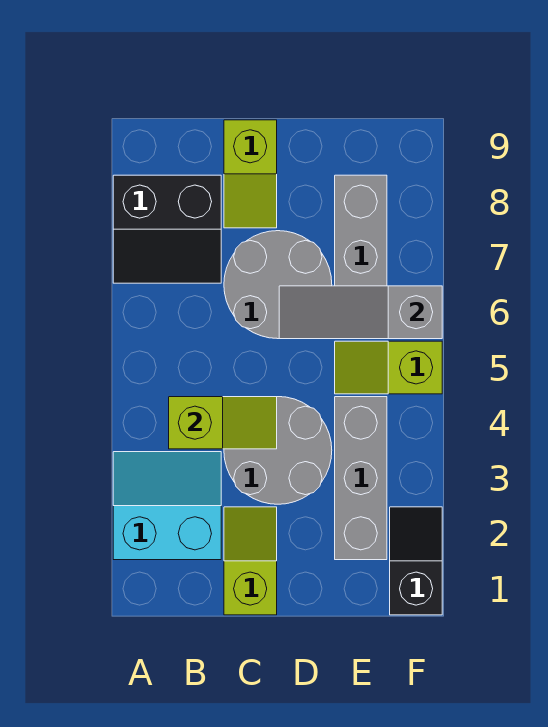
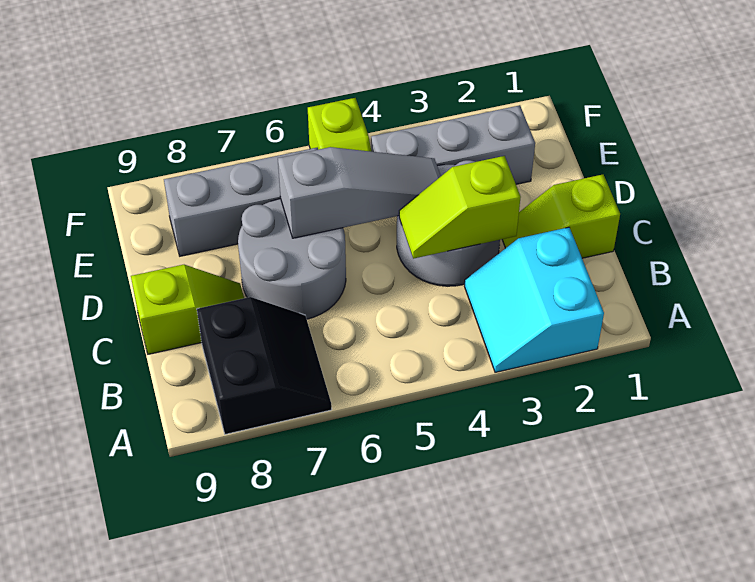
lime 1x2 slope [169,397,277,449] -> lime 1x2 slope turned to [399,156,521,259]
grey 1x3 slope [279,286,442,339] -> grey 1x3 slope turned to [278,147,441,238]
black 1x2 slope [390,507,442,615] -> none

